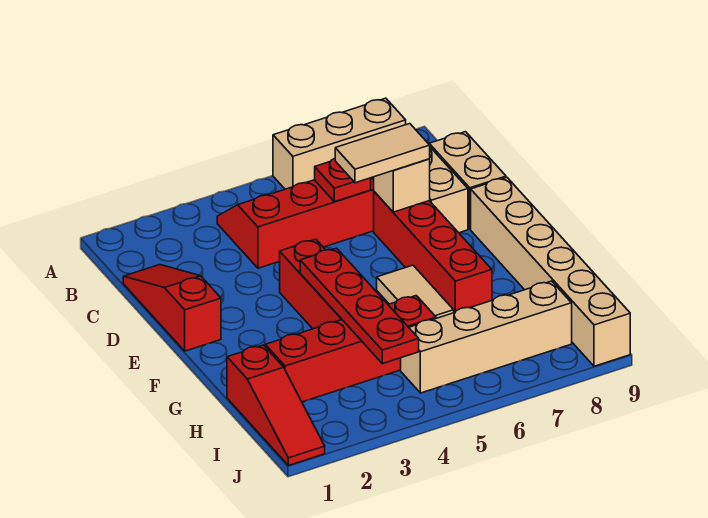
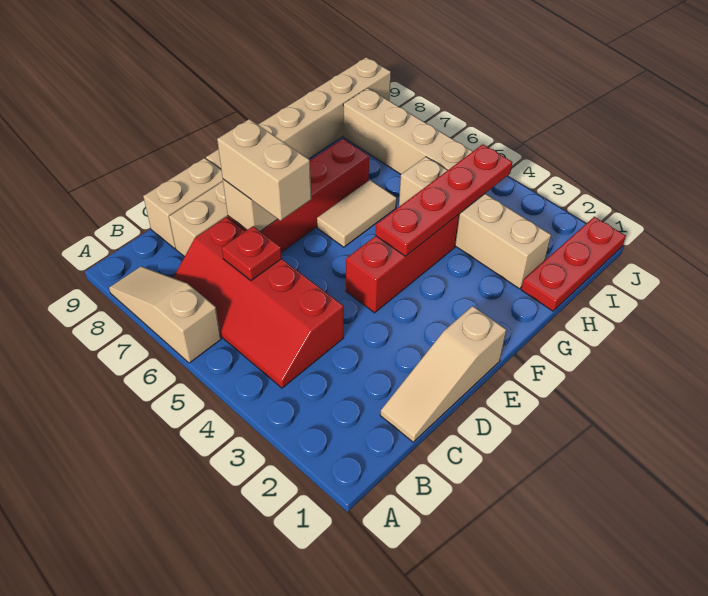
tan 1x3 brick [273,98,406,189] -> tan 1x3 slope [109,266,221,363]
red 1x3 slope [123,265,221,351] -> tan 1x3 slope [380,306,506,442]
tan 1x2 tile [335,124,430,183] -> tan 1x2 brick [217,119,311,221]
red 1x3 slope [227,345,325,465] -> red 1x3 plate [521,217,626,311]
red 1x4 brick [265,296,436,402] -> tan 1x4 brick [399,157,551,289]

